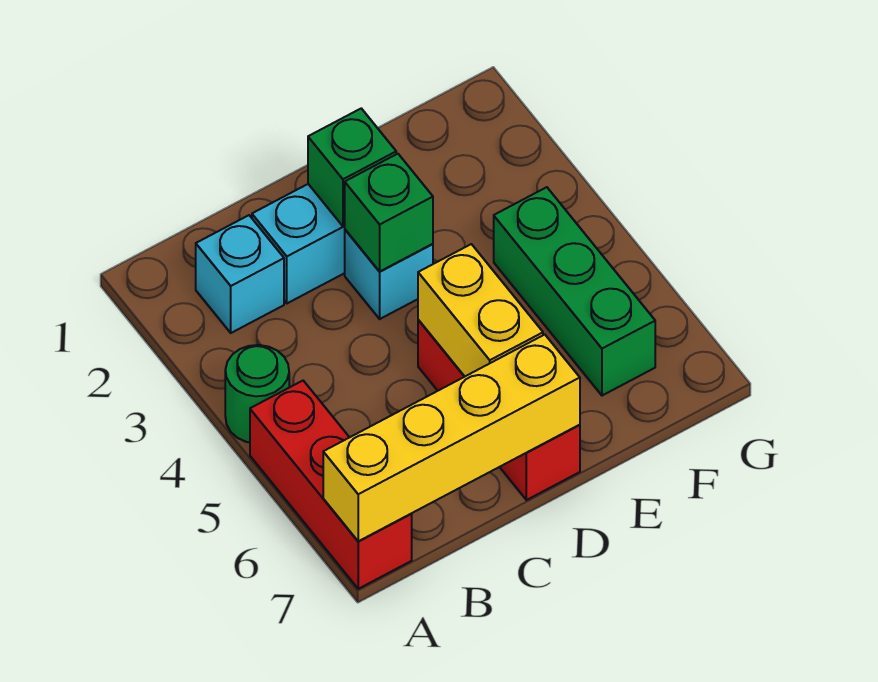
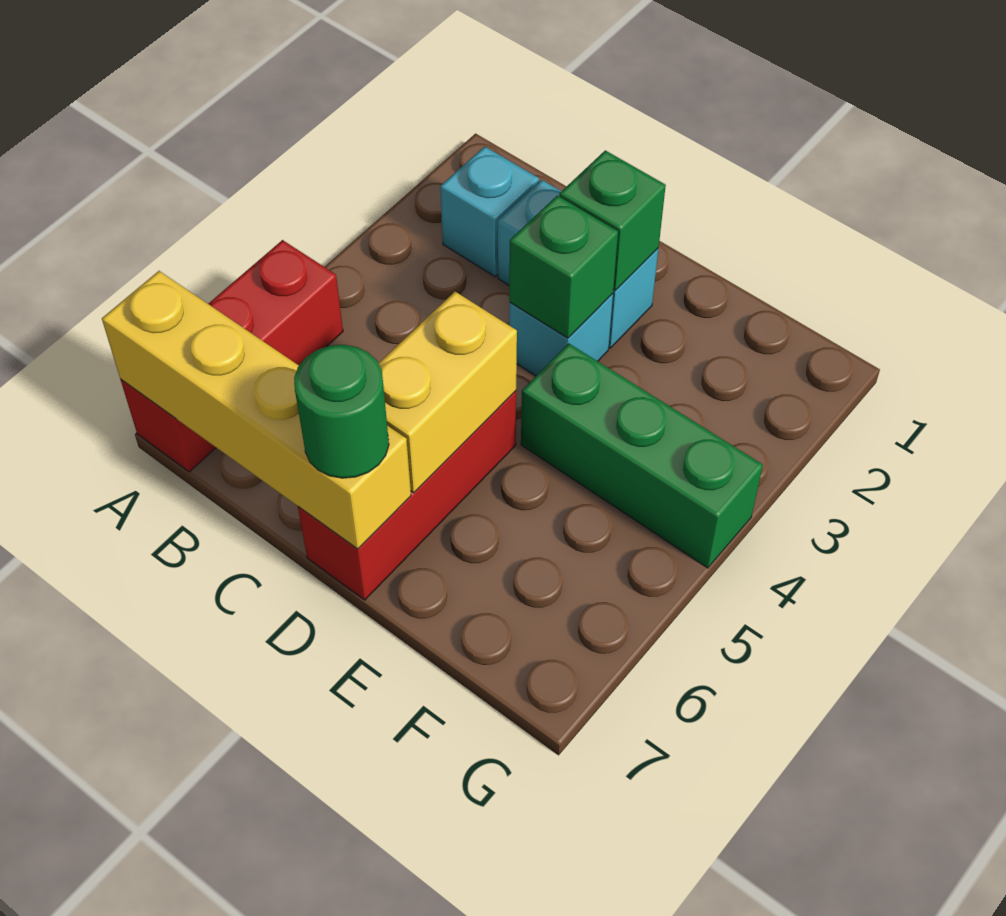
green 1x1 round brick [225,345,289,442] -> green 1x1 round brick moved to [294,345,389,478]
green 1x3 brick [494,187,655,396] -> green 1x3 brick turned to [521,343,763,568]

